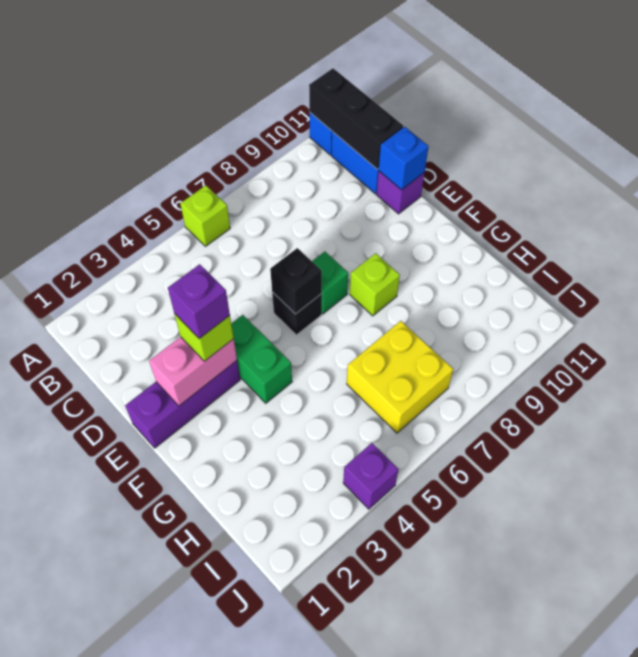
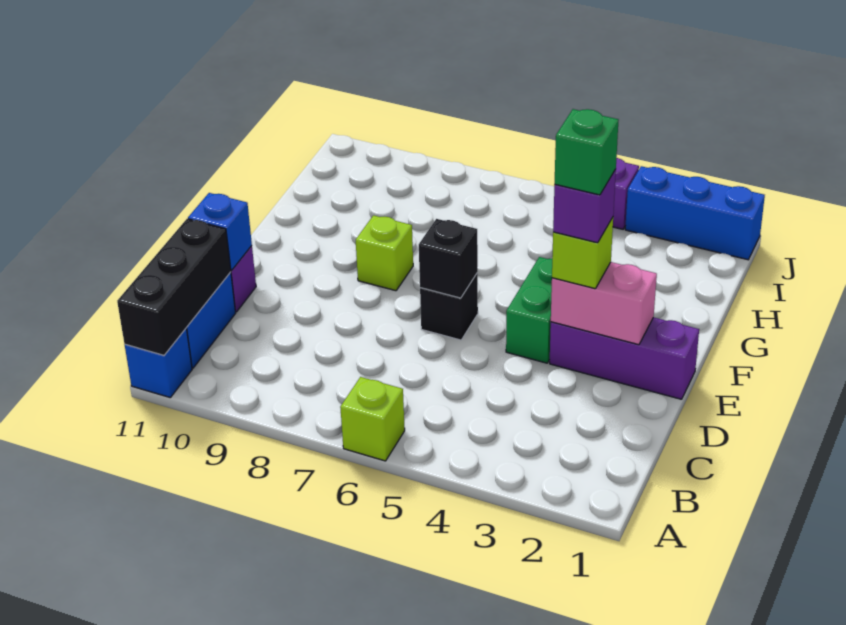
green 1x1 brick [312,252,348,314] -> green 1x1 brick moved to [555,109,618,195]
yellow 2x2 brick [347,321,453,433] -> none
none -> blue 1x3 brick [625,166,765,260]

